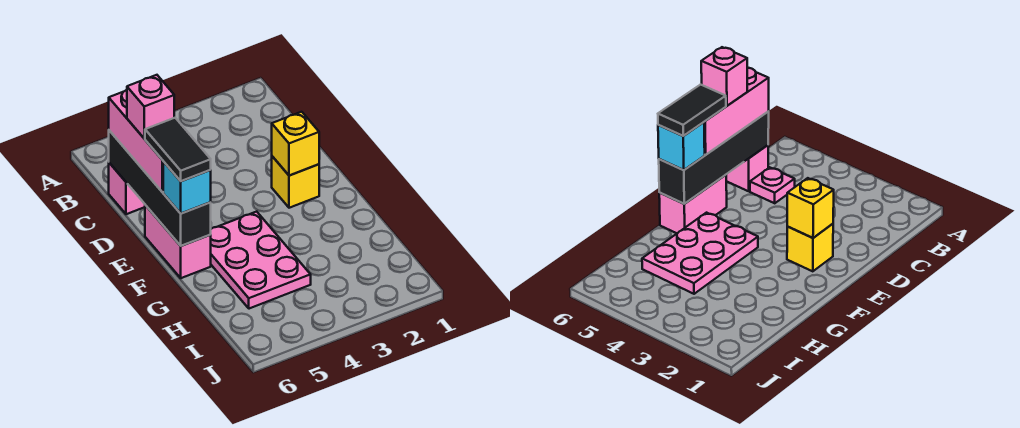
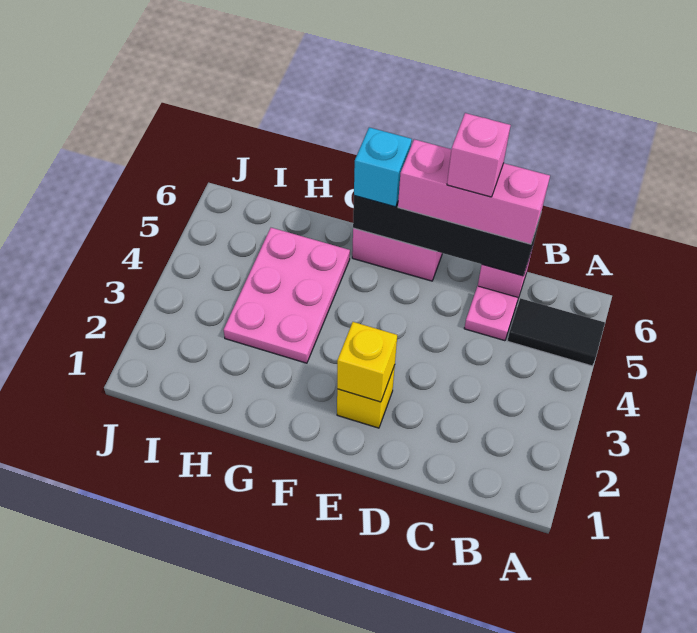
black 1x2 tile [145,118,211,181] -> black 1x2 tile moved to [507,298,605,366]
pink 2x3 plate [211,212,311,309] -> pink 2x3 plate turned to [224,228,350,363]

